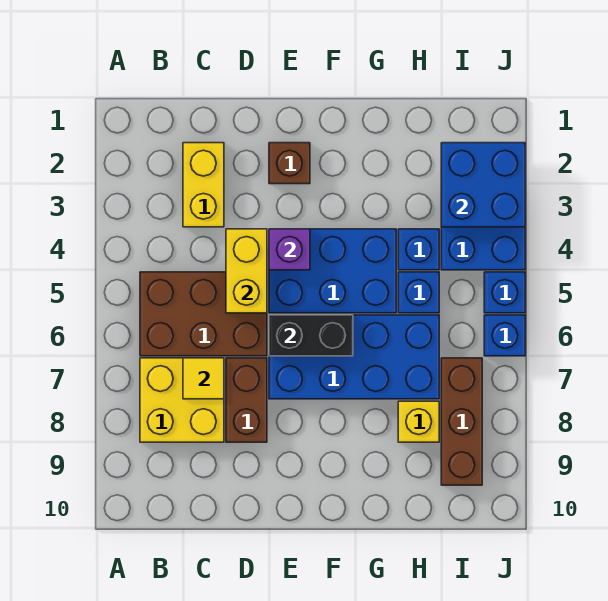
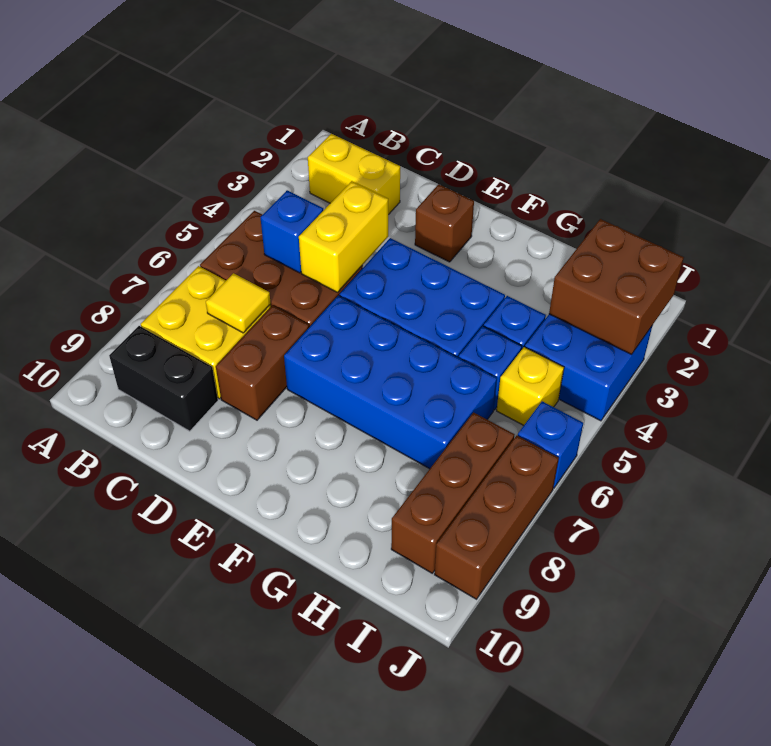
yellow 1x2 brick [183,143,224,227] -> yellow 1x2 brick turned to [308,134,400,215]
purple 1x1 brick [269,229,310,270] -> none
black 1x2 brick [269,315,353,356] -> black 1x2 brick moved to [109,326,218,431]
yellow 1x1 brick [398,401,439,442] -> yellow 1x1 brick moved to [497,347,564,425]
blue 2x2 brick [441,143,525,227] -> brown 2x2 brick [549,219,684,354]
blue 1x1 brick [484,272,525,313] -> blue 1x1 brick moved to [260,190,323,273]
none -> brown 1x3 brick [435,436,559,599]

